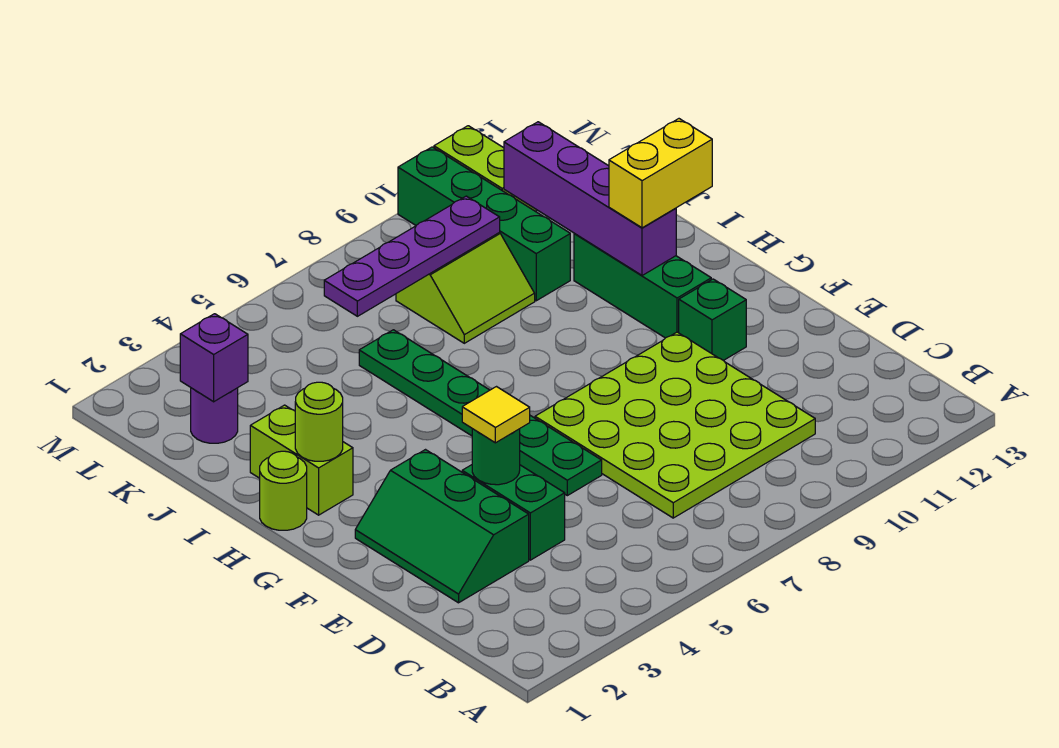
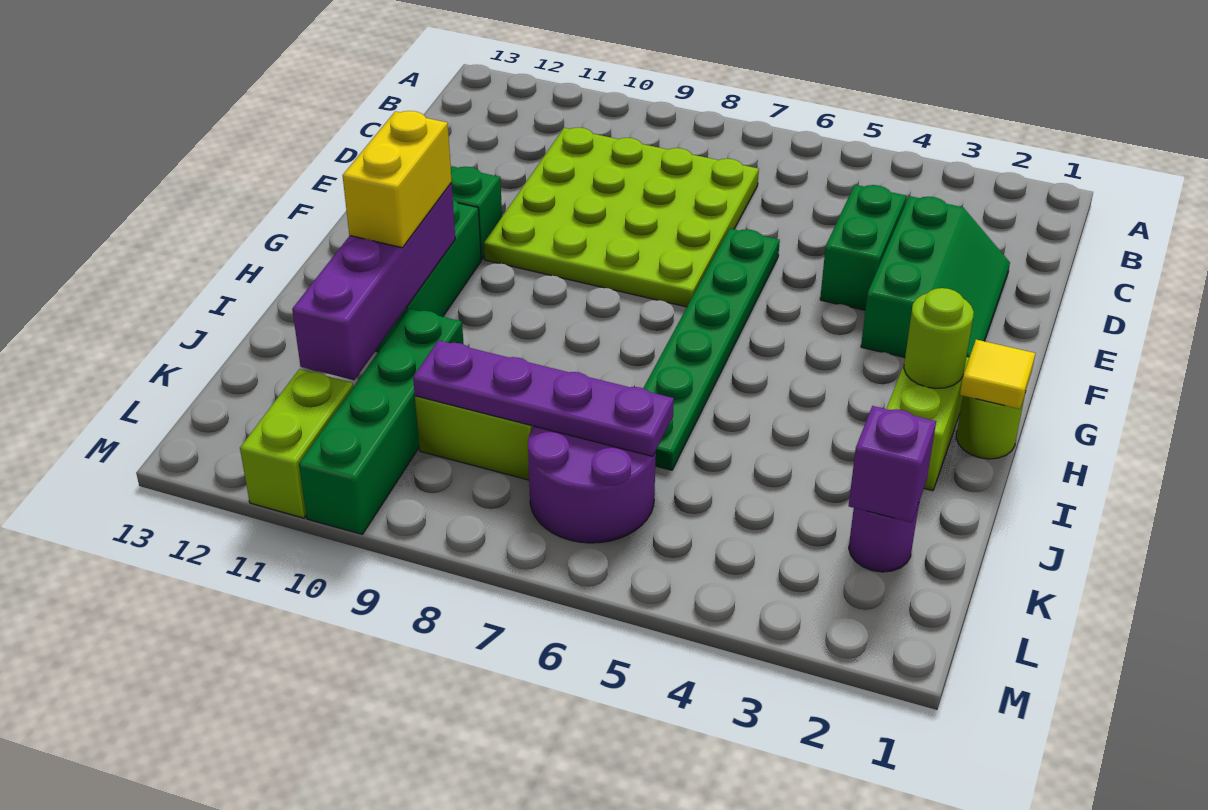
green 1x1 round brick [472,429,520,485] -> none
yellow 1x1 tile [462,387,530,443] -> yellow 1x1 tile moved to [960,340,1035,409]
yellow 1x2 brick [609,119,712,228] -> yellow 1x2 brick turned to [343,111,452,248]
none -> purple 2x2 round brick [528,426,656,543]

